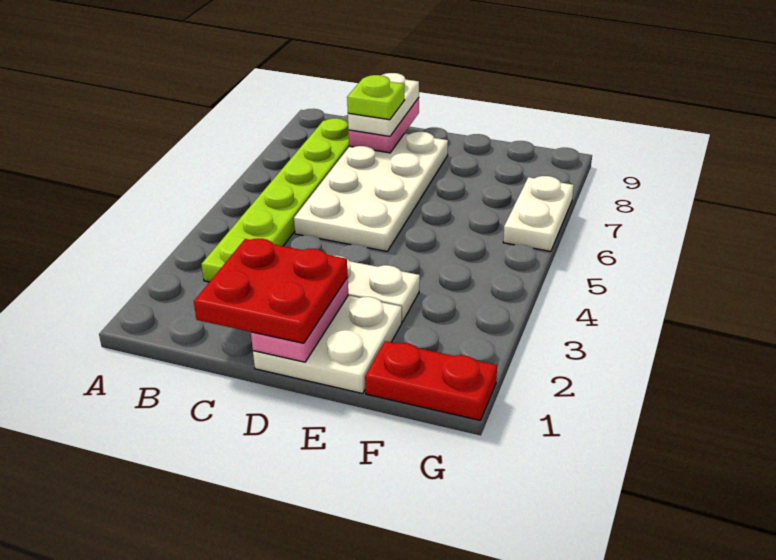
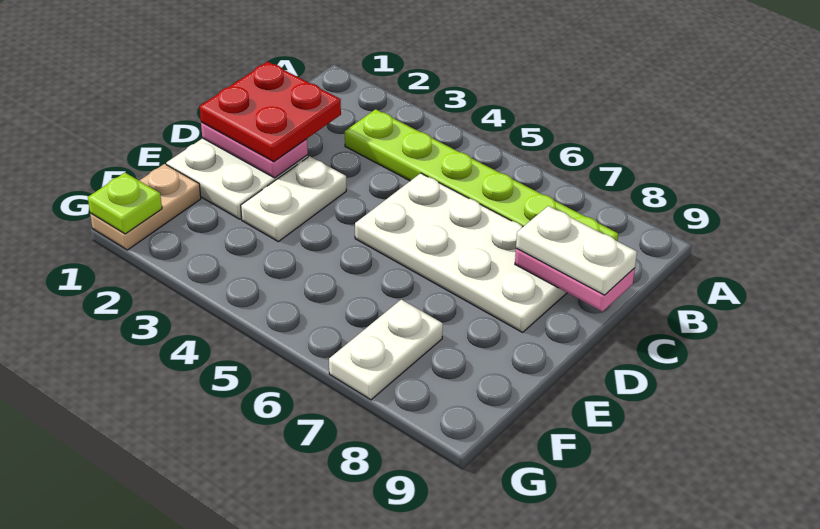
lime 1x1 plate [347,75,404,120] -> lime 1x1 plate moved to [88,173,162,234]
red 1x2 plate [365,341,497,420] -> tan 1x2 plate [90,164,201,250]
white 1x2 plate [503,176,574,251] -> white 1x2 plate turned to [329,300,443,400]

